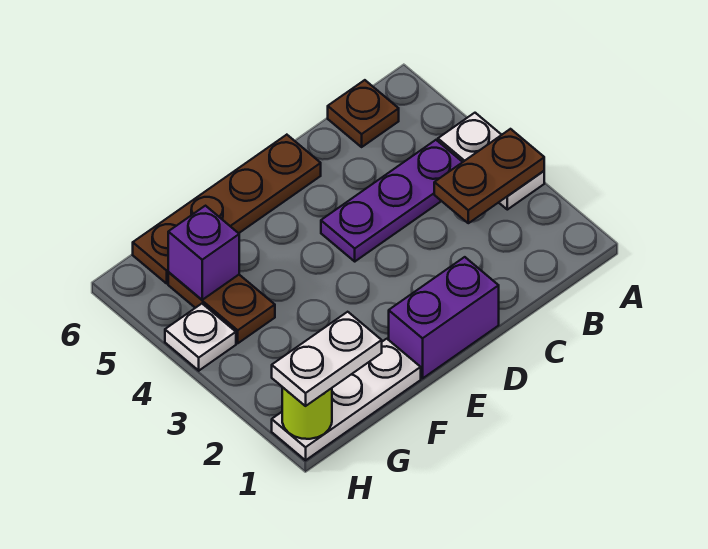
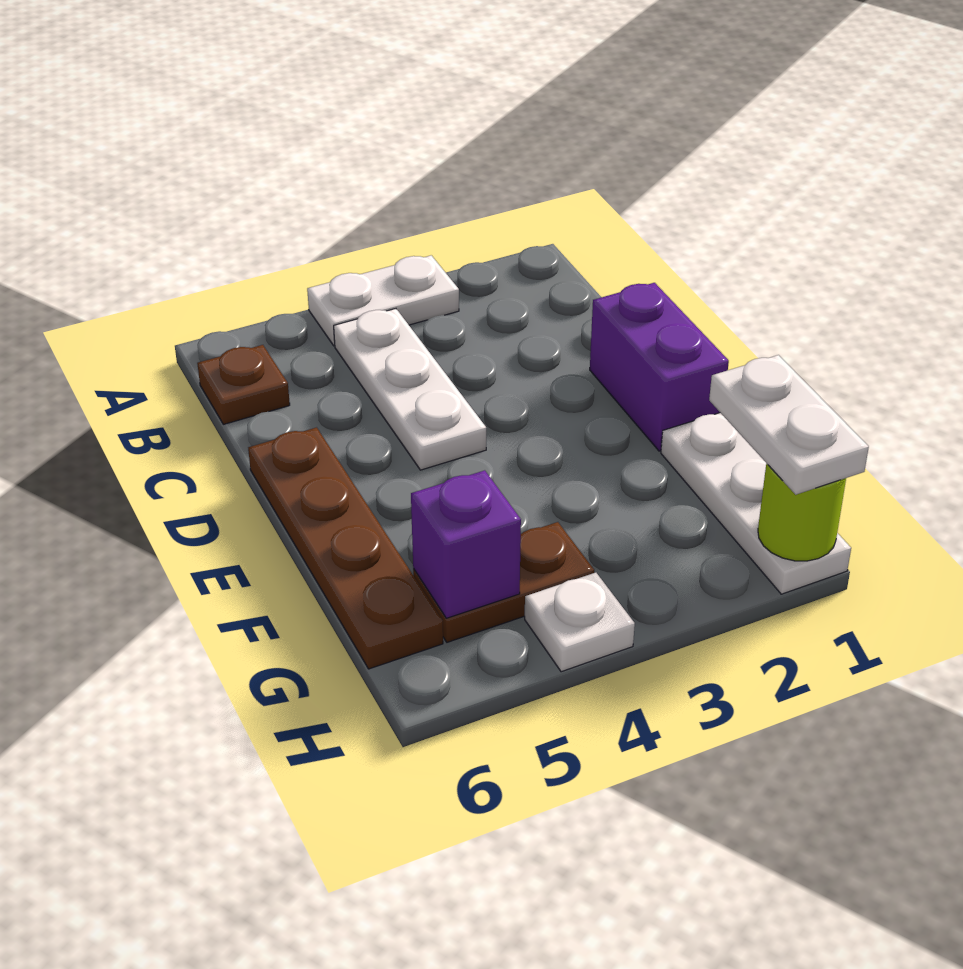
brown 1x2 plate [434,129,544,223] -> none
purple 1x3 plate [321,140,462,261] -> white 1x3 plate [334,309,486,470]

